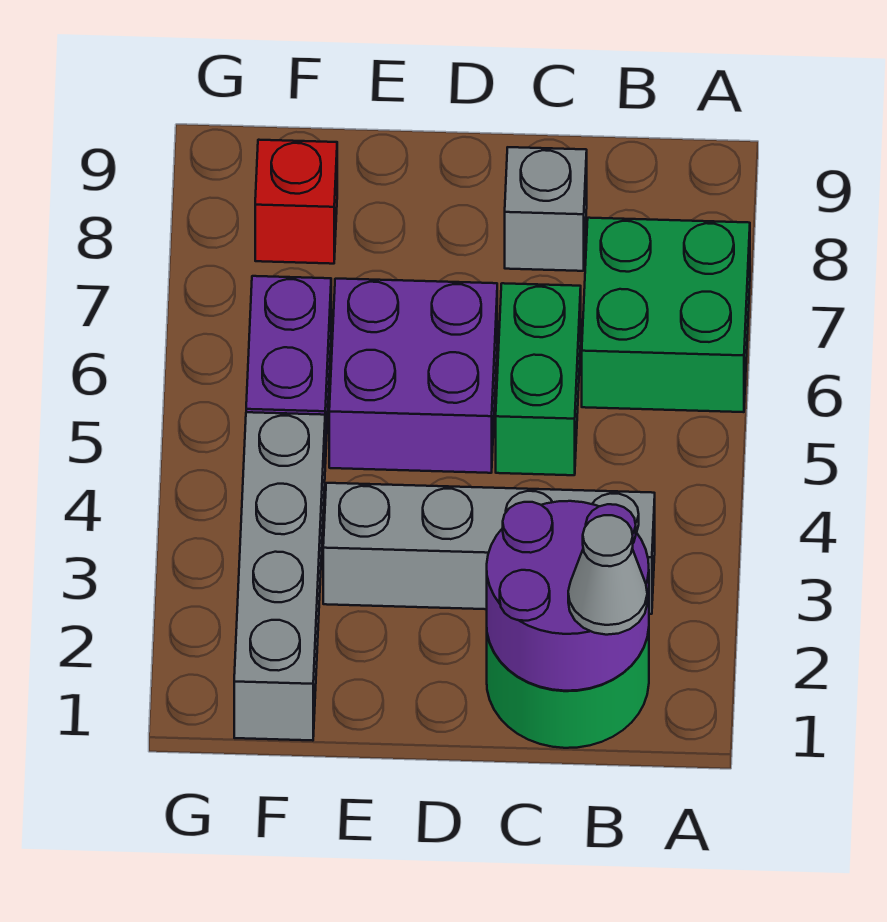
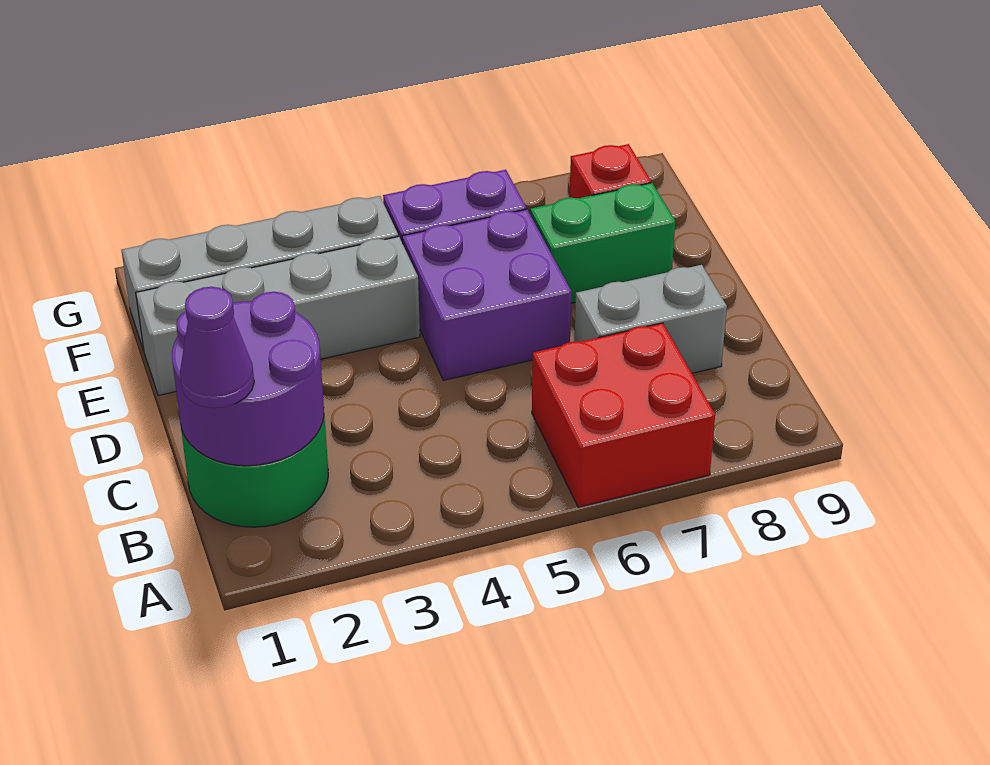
green 2x2 brick [582,218,750,412] -> red 2x2 brick [532,323,715,507]
grey 1x1 cone [568,515,647,635] -> purple 1x1 cone [180,287,254,408]
grey 1x4 brick [323,483,655,614] -> grey 1x4 brick turned to [136,237,420,395]
green 1x2 brick [496,283,581,475] -> green 1x2 brick moved to [530,183,675,303]
grey 1x1 brick [505,147,587,271] -> grey 1x2 brick [574,265,727,373]

